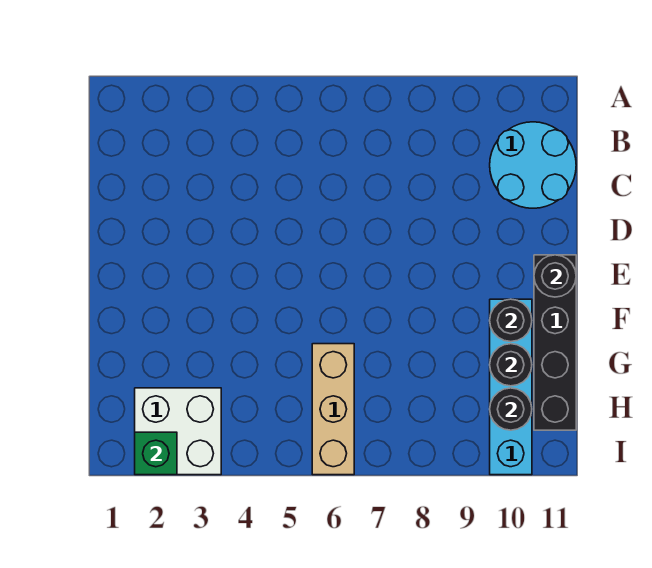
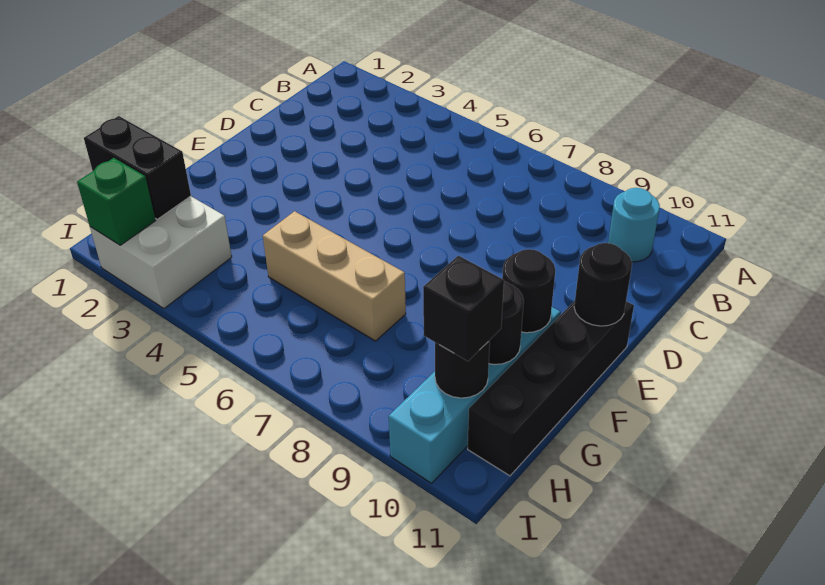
cyan 2x2 round brick [490,122,576,208] -> cyan 1x1 round brick [608,188,660,262]
tan 1x3 brick [312,344,354,475] -> tan 1x3 brick turned to [263,211,406,341]
none -> black 1x2 brick [84,116,191,219]
none -> black 1x1 brick [423,256,504,361]

